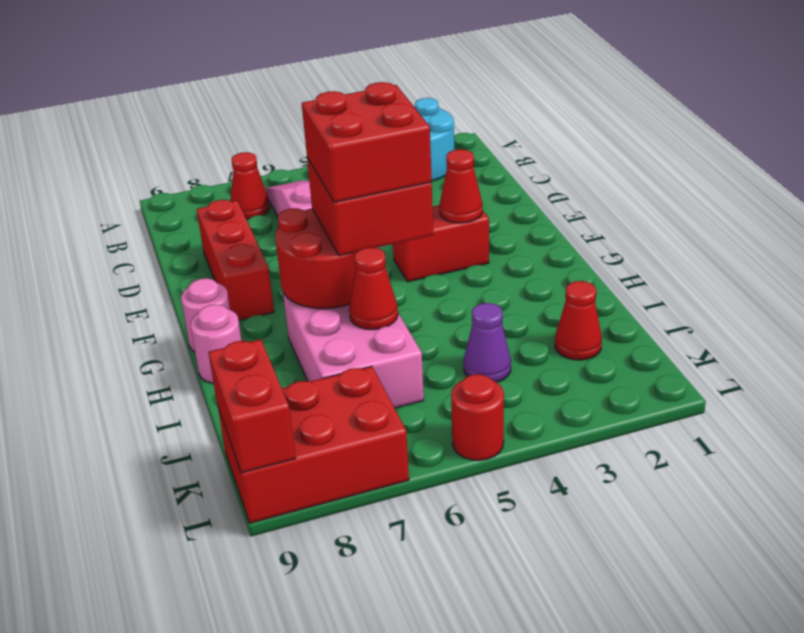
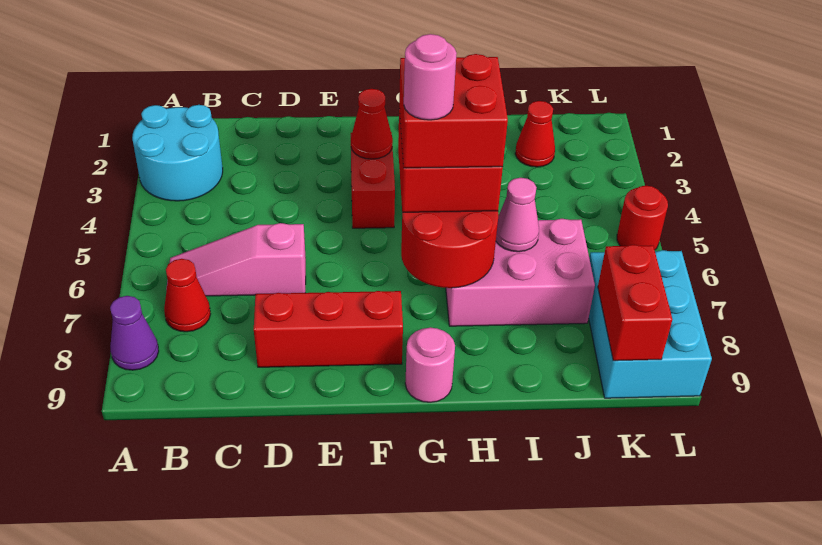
pink 1x1 round brick [190,305,241,383] -> pink 1x1 round brick moved to [404,34,457,120]
red 1x1 cone [349,247,398,330] -> pink 1x1 cone [496,178,539,252]
purple 1x1 cone [463,303,511,382] -> purple 1x1 cone moved to [110,296,159,370]
red 2x3 brick [218,366,409,523] -> cyan 2x3 brick [589,250,712,398]
red 1x2 brick [208,339,296,473] -> red 1x2 brick turned to [598,245,672,361]

